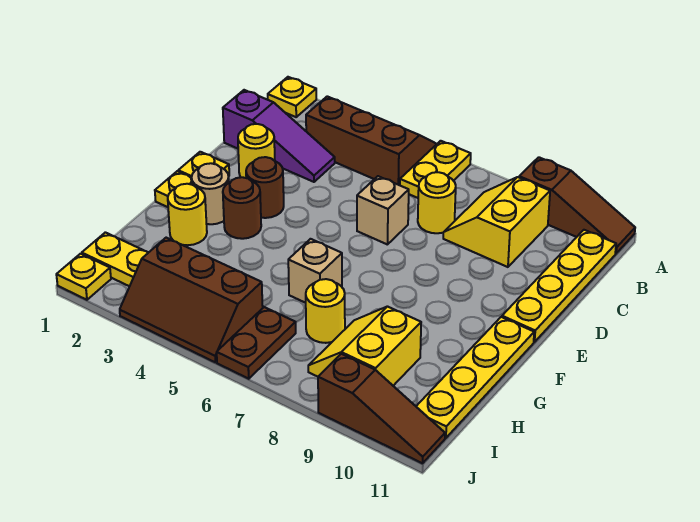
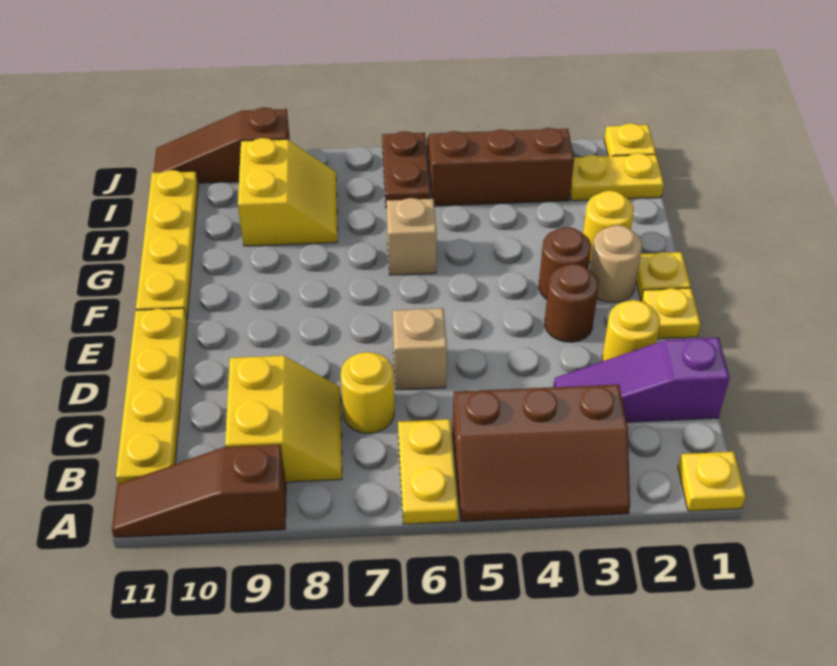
yellow 1x1 round brick [306,279,345,343] -> none

